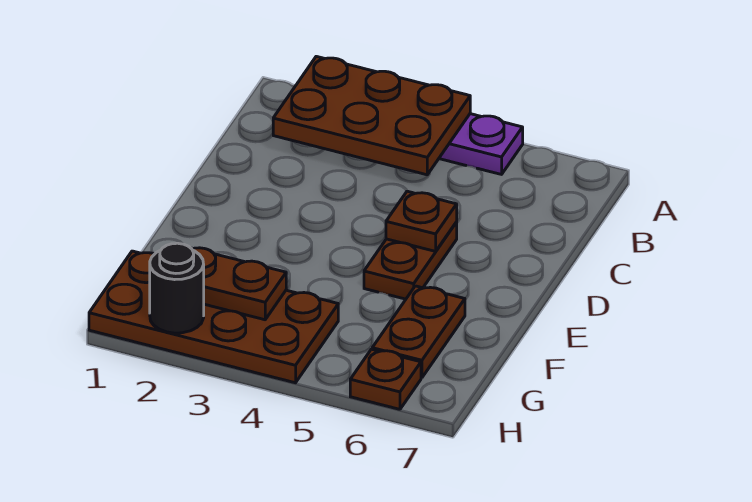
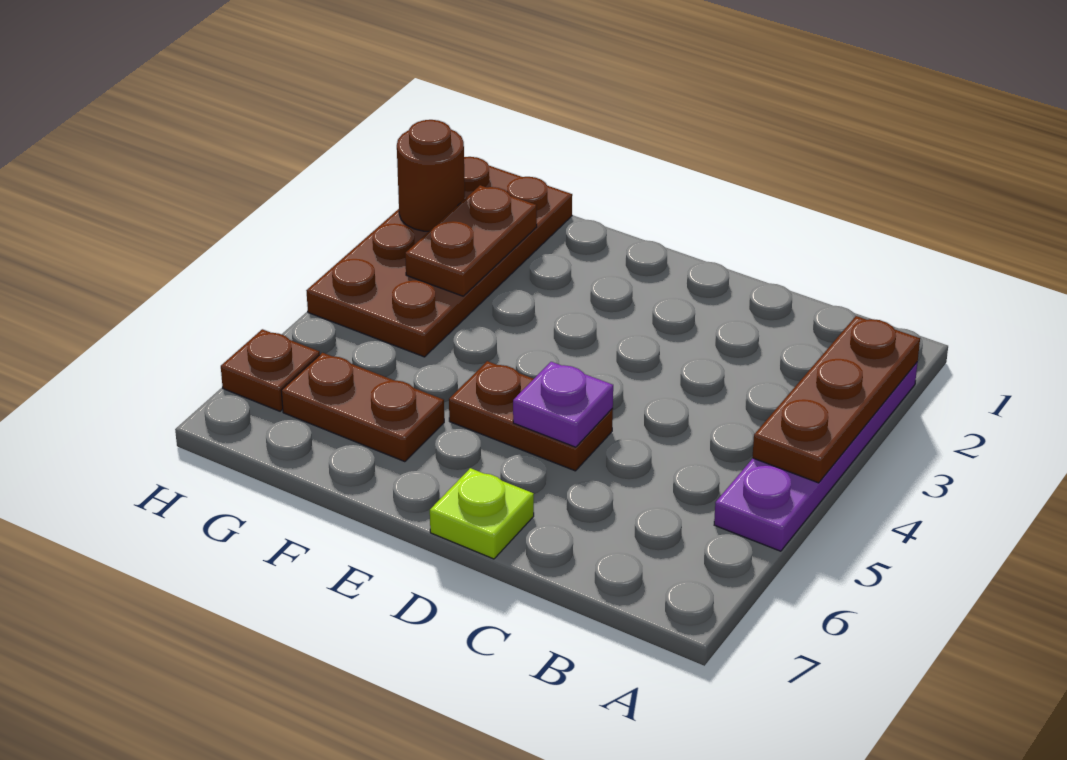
brown 2x3 plate [273,56,470,175] -> brown 1x3 plate [752,316,920,483]
brown 1x1 plate [386,191,457,251] -> purple 1x1 plate [513,362,613,447]
none -> lime 1x1 plate [430,468,534,559]
black 1x1 round brick [150,243,204,333] -> brown 1x1 round brick [397,120,465,231]

